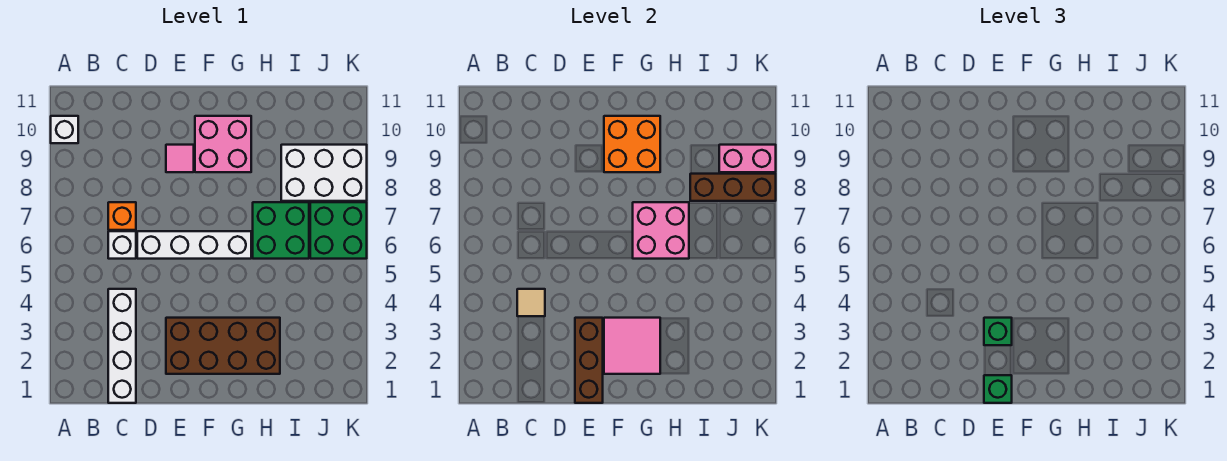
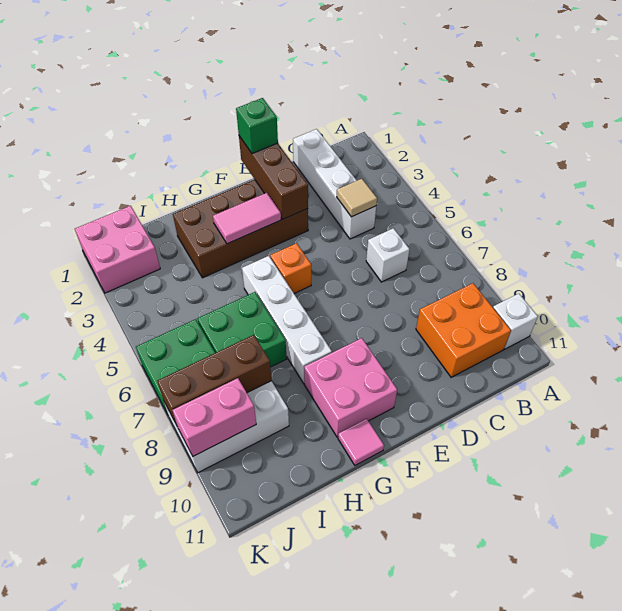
orange 1x1 brick [108,202,136,230] -> orange 1x1 brick moved to [270,243,311,293]
white 1x4 brick [137,231,251,259] -> white 1x4 brick turned to [242,256,332,383]
green 1x1 brick [984,318,1012,345] -> none
pink 1x1 tile [166,145,194,172] -> pink 1x1 tile moved to [338,419,384,465]
pink 2x2 tile [604,318,660,374] -> pink 1x2 tile [213,193,281,244]
orange 2x2 brick [604,116,660,172] -> orange 2x2 brick moved to [416,283,511,377]
pink 2x2 brick [633,202,689,259] -> pink 2x2 brick moved to [75,206,160,293]

